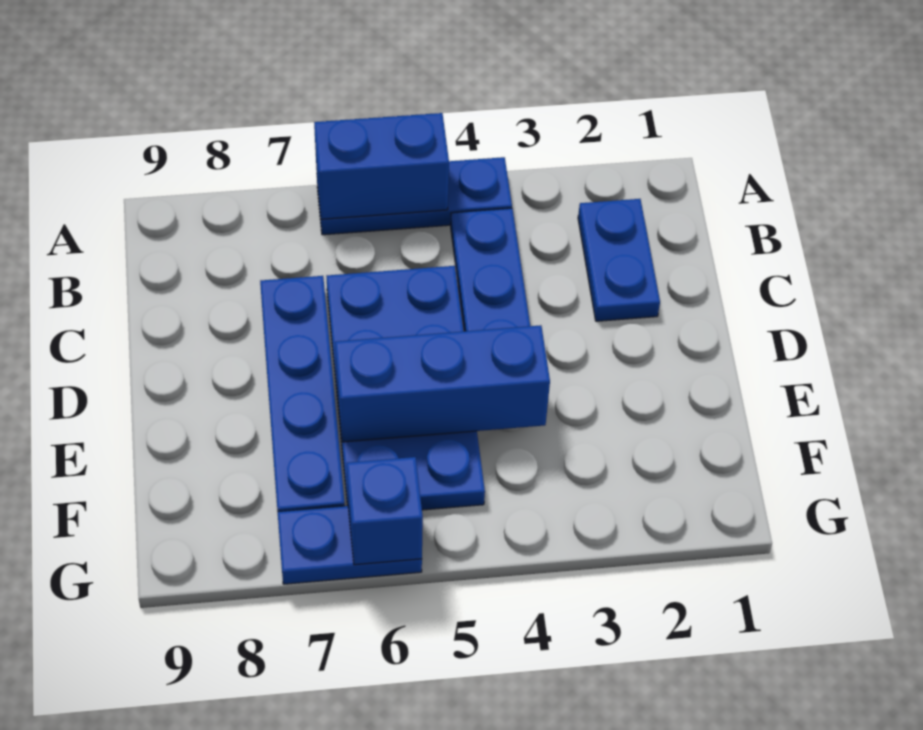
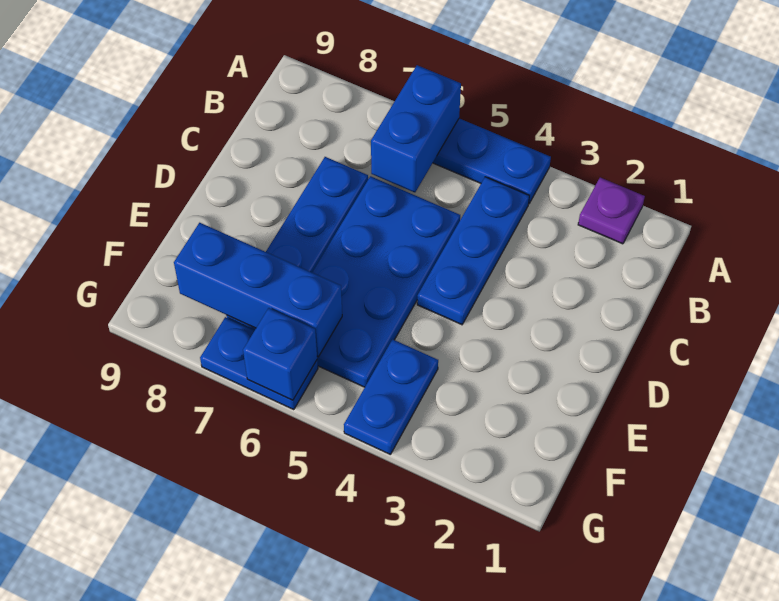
none -> purple 1x1 plate [578,178,645,244]
blue 1x2 brick [314,113,449,219] -> blue 1x2 brick turned to [371,65,461,192]
blue 1x2 plate [578,199,660,321] -> blue 1x2 plate moved to [344,339,438,455]
blue 1x3 brick [335,325,550,442] -> blue 1x3 brick moved to [174,223,342,357]

